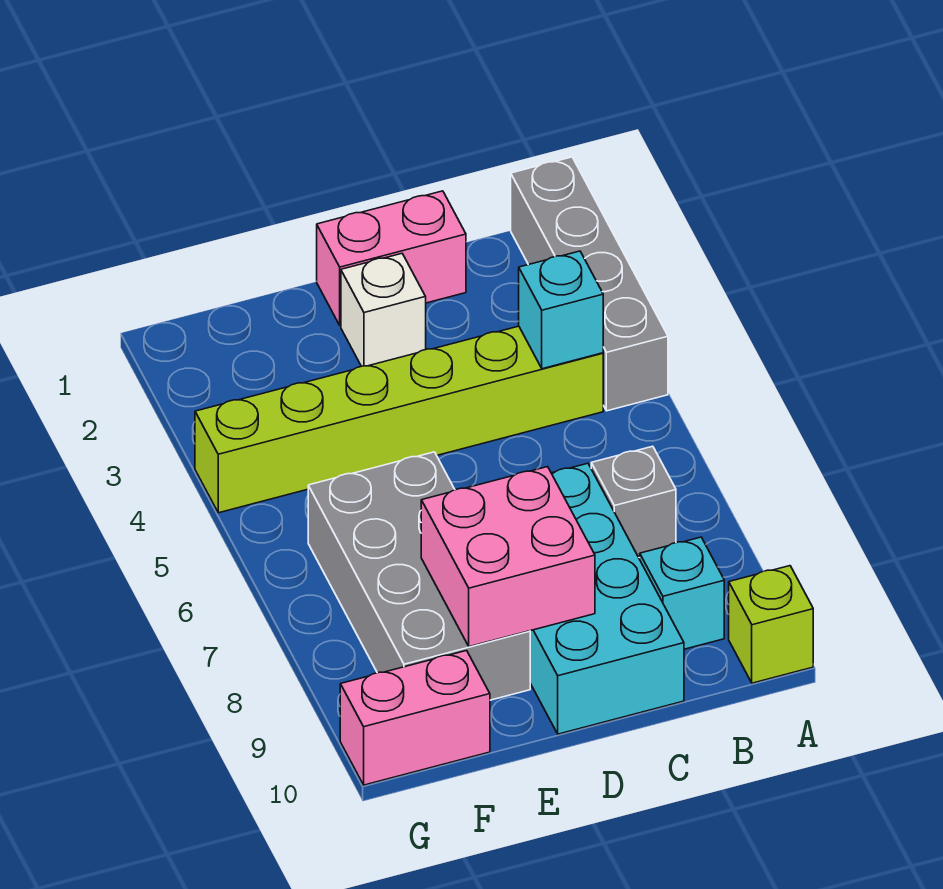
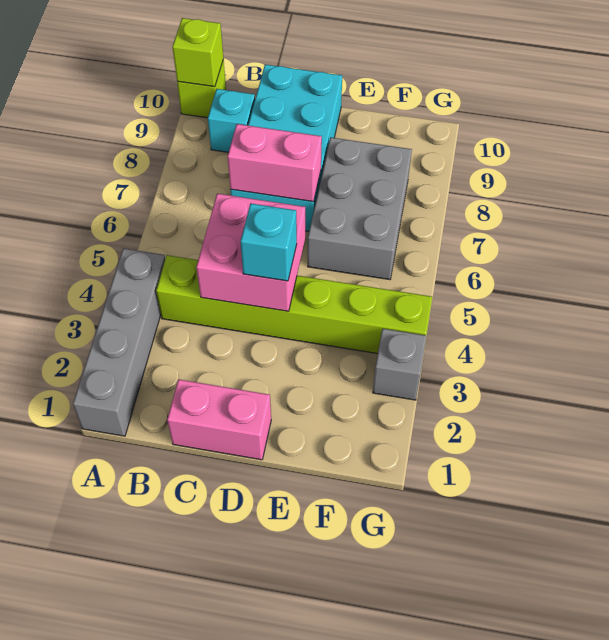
none -> lime 1x1 brick [173,18,223,87]
cyan 1x1 brick [519,251,603,369] -> cyan 1x1 brick moved to [240,204,297,281]
grey 1x1 brick [591,446,676,558] -> grey 1x1 brick moved to [373,329,426,400]
white 1x1 brick [341,254,426,366] -> none
pink 2x2 brick [421,467,595,647] -> pink 2x2 brick moved to [196,194,305,311]
grey 2x4 brick [308,452,530,700] -> grey 2x3 brick [308,138,412,280]
pink 1x2 brick [340,651,490,785] -> pink 1x2 brick moved to [228,124,322,202]

